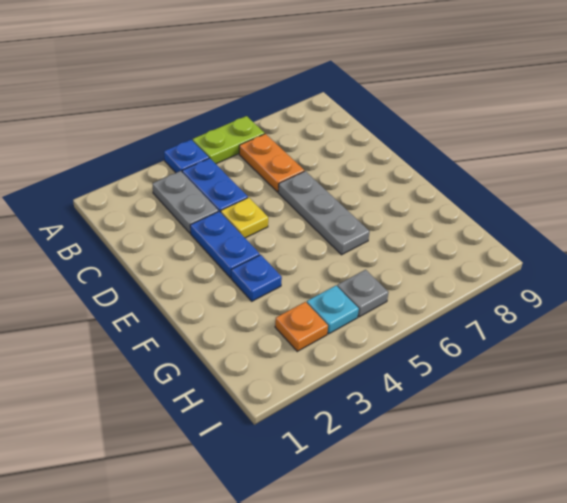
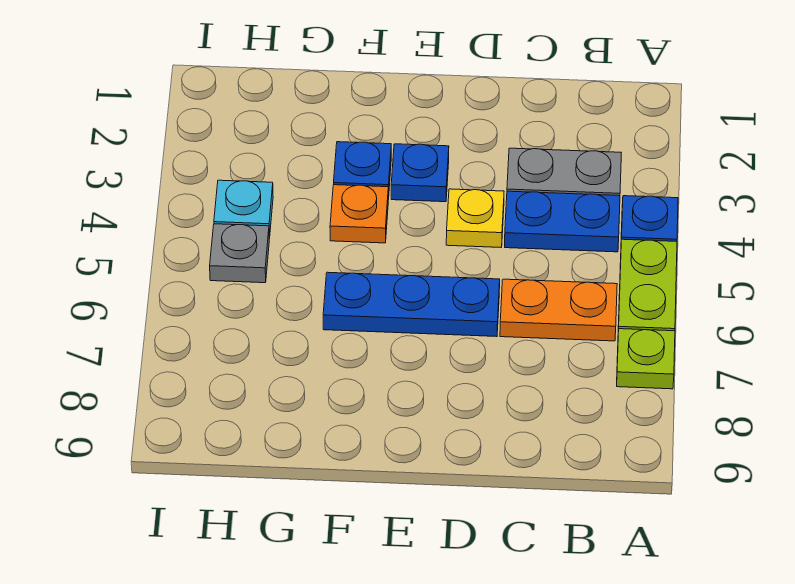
none -> lime 1x1 plate [617,329,675,389]
blue 1x2 plate [190,211,260,278] -> blue 1x1 plate [391,144,449,202]
grey 1x3 plate [278,171,370,255] -> blue 1x3 plate [323,272,500,337]
orange 1x1 plate [275,302,328,351] -> orange 1x1 plate moved to [330,185,388,243]

